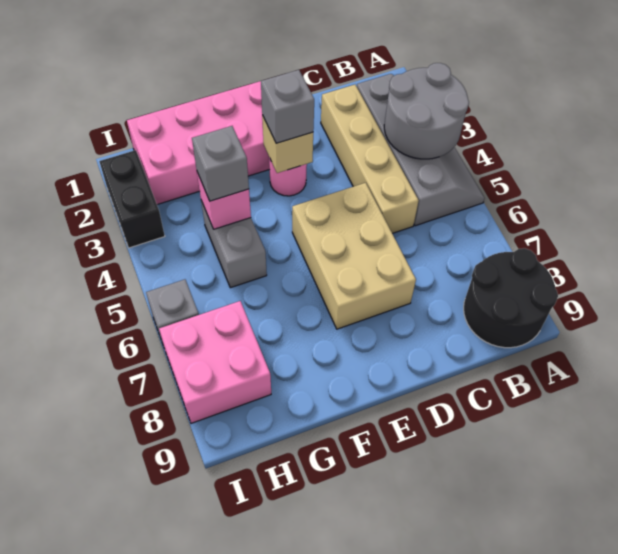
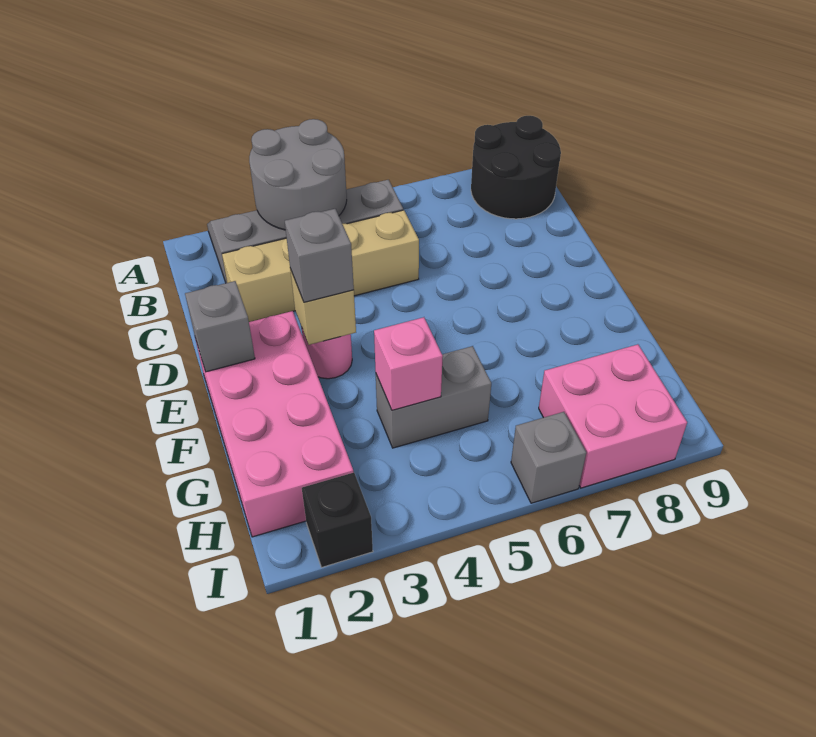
tan 2x3 brick [292,183,416,329] -> none
grey 1x1 brick [192,126,249,201] -> grey 1x1 brick moved to [185,281,255,372]
black 1x2 brick [99,150,165,248] -> black 1x1 brick [302,473,373,567]

